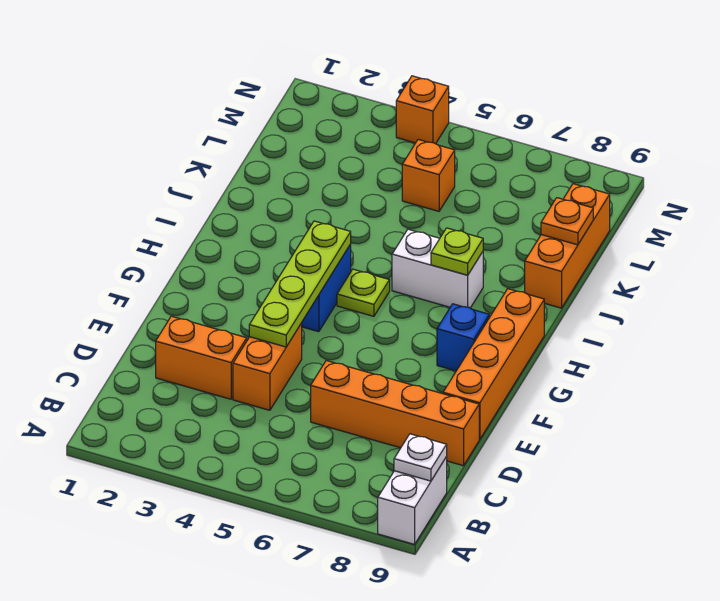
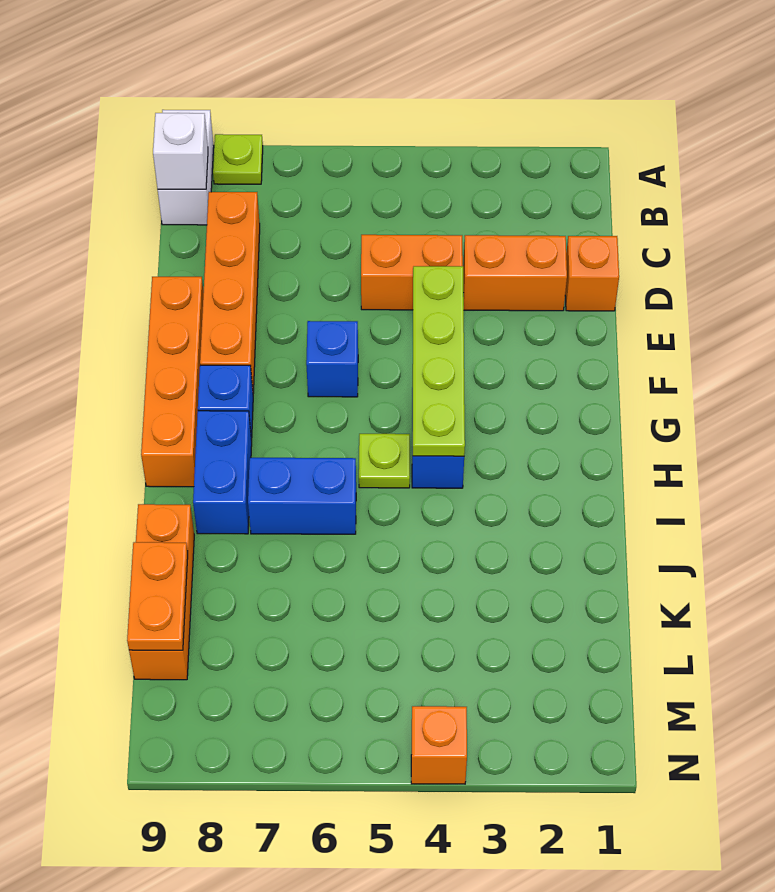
white 1x1 plate [394,434,447,481] -> white 1x1 brick [153,113,208,189]
orange 1x2 brick [233,323,302,410] -> orange 1x2 brick turned to [361,235,463,310]
orange 1x4 brick [310,361,479,466] -> orange 1x4 brick turned to [200,192,260,394]
none -> blue 1x1 brick [306,321,358,397]
none -> blue 1x2 brick [193,411,252,534]
white 1x2 brick [392,229,483,308] -> blue 1x2 brick [248,458,356,534]
lime 1x1 plate [431,228,483,275] -> lime 1x1 plate moved to [213,134,263,184]
orange 1x1 plate [541,198,593,245] -> orange 1x2 plate [127,542,188,650]
orange 1x1 brick [402,140,455,211] -> orange 1x1 brick moved to [565,236,619,311]

